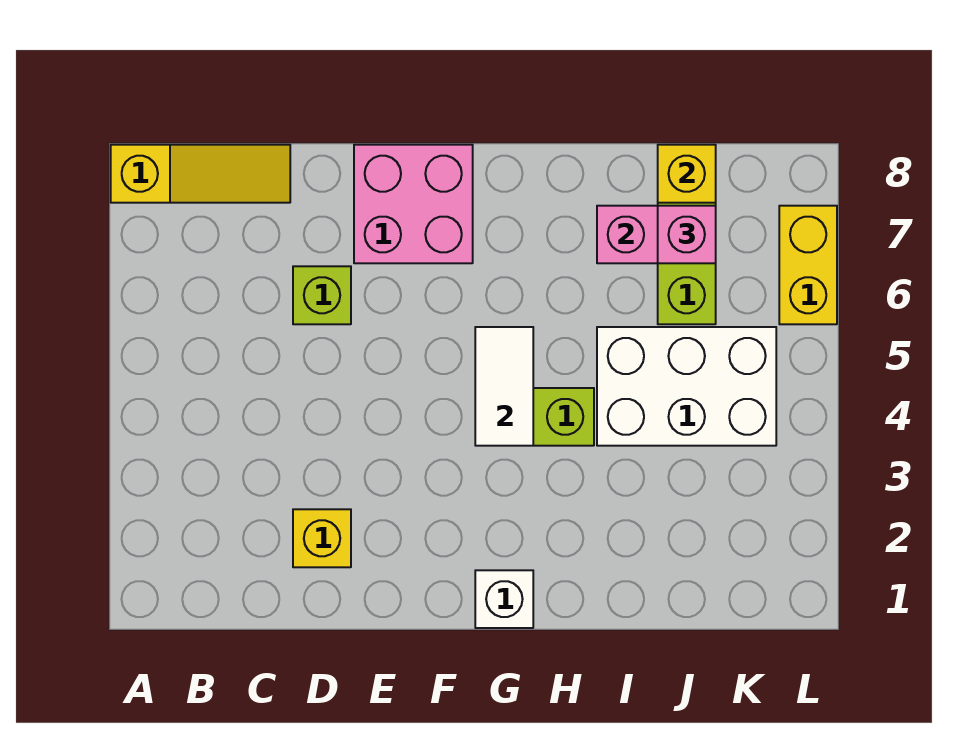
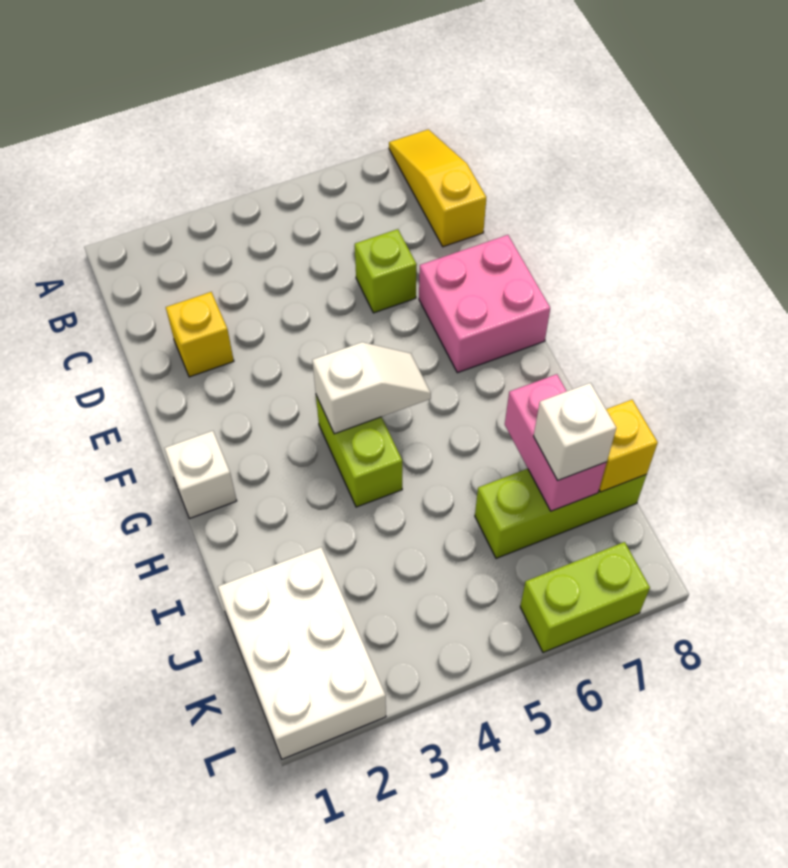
yellow 1x3 slope [111,145,290,203] -> yellow 1x3 slope turned to [389,129,486,247]
white 1x2 tile [475,327,533,446] -> white 1x2 slope [312,342,431,434]
white 2x3 brick [597,327,776,446] -> white 2x3 brick moved to [218,547,386,759]
pink 1x1 brick [658,206,716,263] -> white 1x1 brick [534,383,616,480]
yellow 1x2 brick [779,206,837,324] -> lime 1x2 brick [520,542,650,653]

